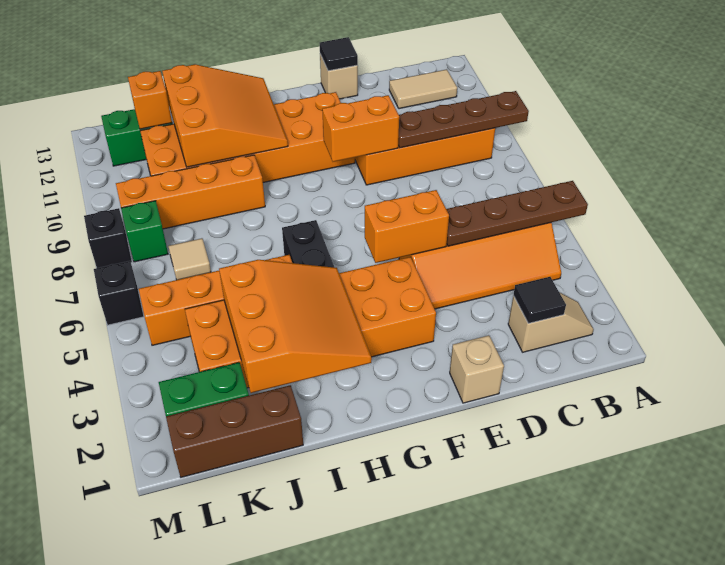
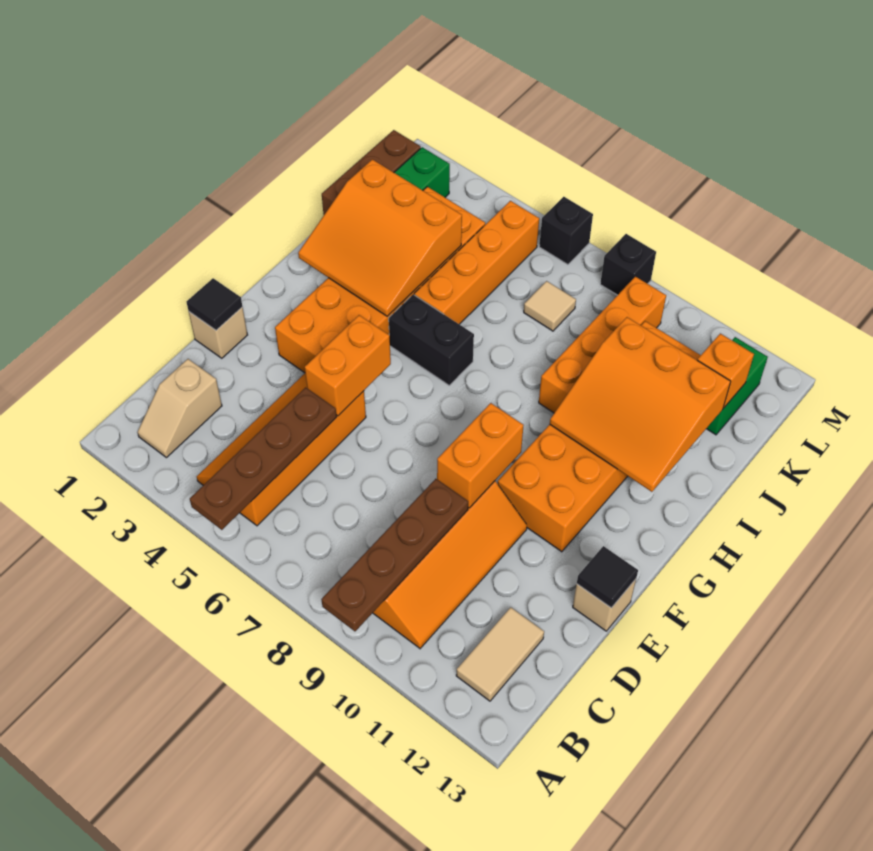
black 1x1 tile [513,277,566,323] -> black 1x1 tile moved to [186,278,242,330]
green 1x1 brick [121,201,168,262] -> none

